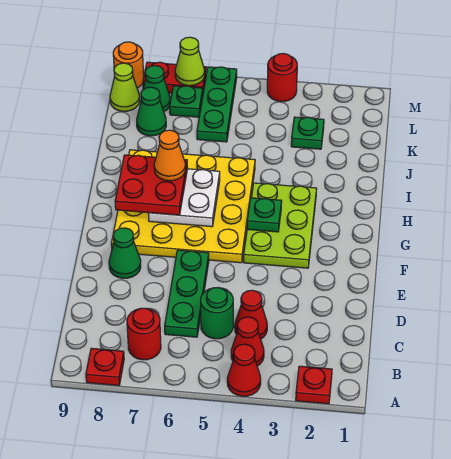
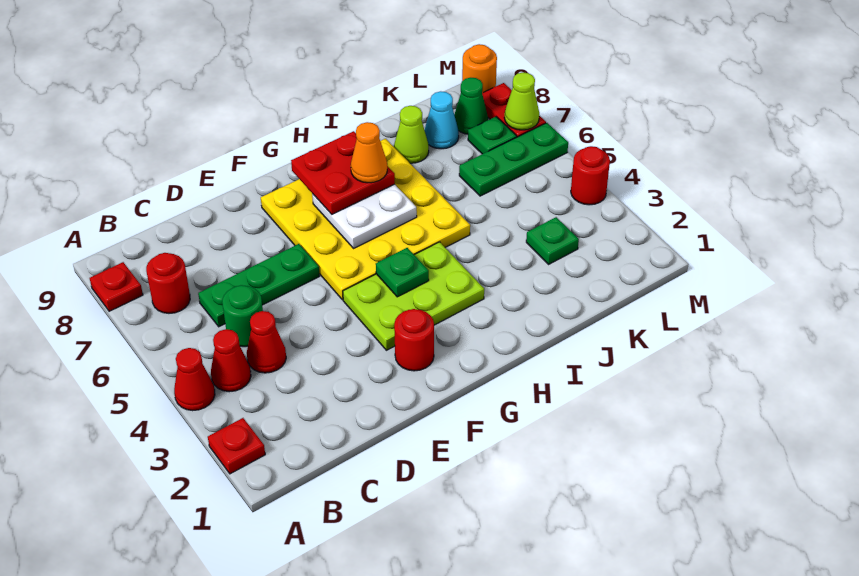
green 1x1 cone [109,228,141,278] -> none
none -> red 1x1 round brick [394,309,434,371]
green 1x1 cone [137,87,166,136] -> cyan 1x1 cone [425,91,459,149]
lime 1x1 cone [110,63,140,111] -> lime 1x1 cone moved to [394,106,429,163]

